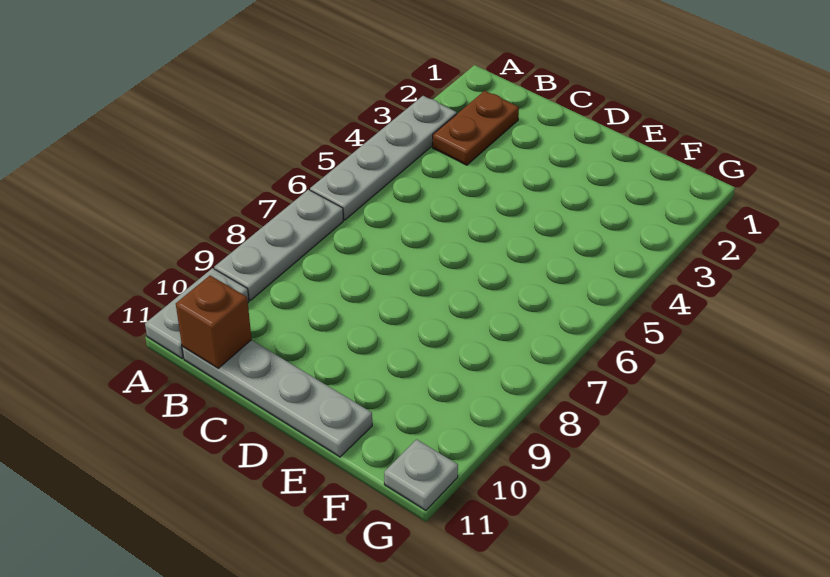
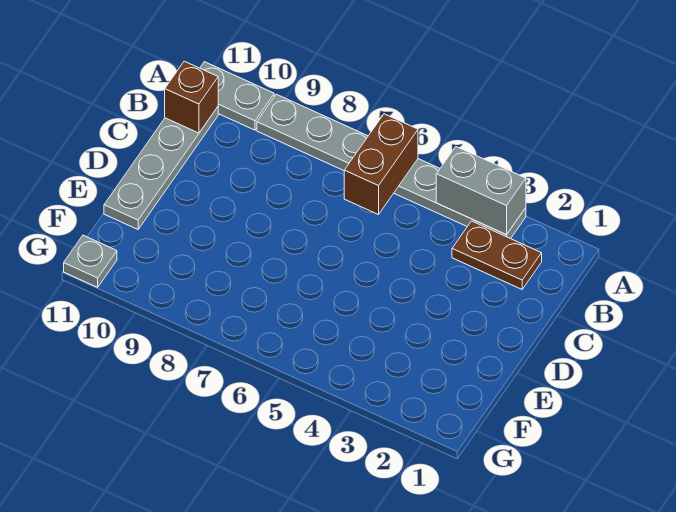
none -> grey 1x2 brick [436,147,526,235]
none -> brown 1x2 brick [344,114,418,215]

